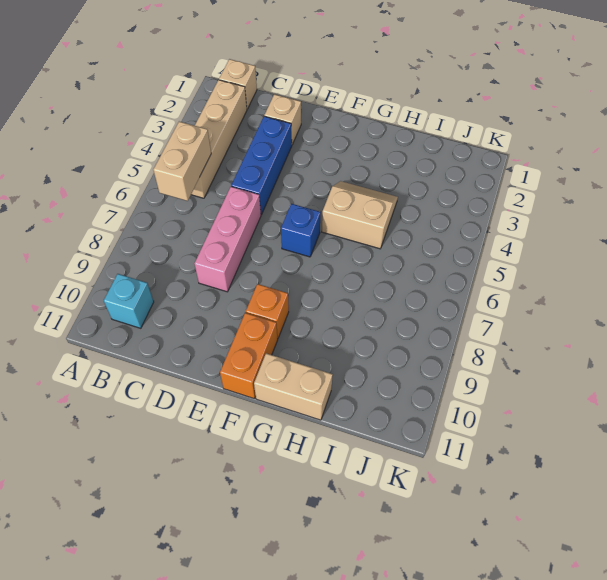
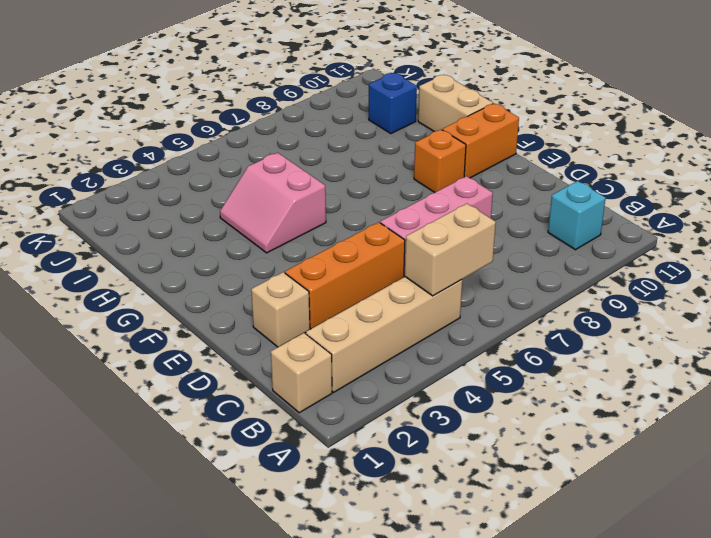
blue 1x3 brick [231,116,292,215] -> orange 1x3 brick [285,222,405,329]
blue 1x1 brick [281,204,321,257] -> blue 1x1 brick moved to [369,73,417,134]
tan 2x2 slope [322,181,398,249] -> pink 2x2 slope [220,153,326,253]

